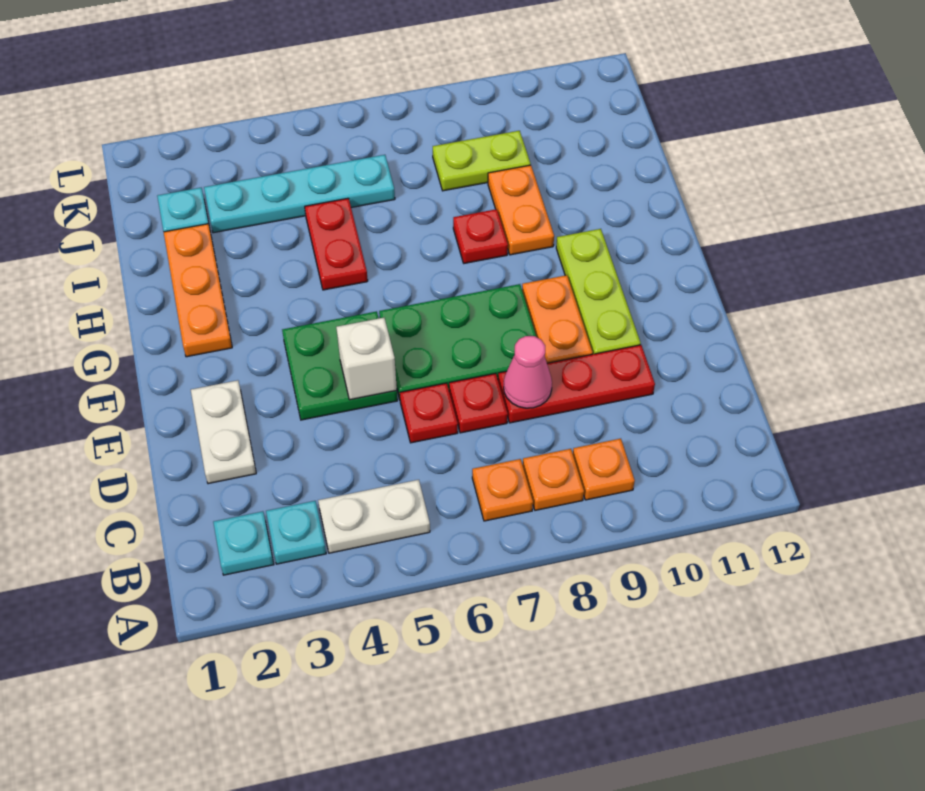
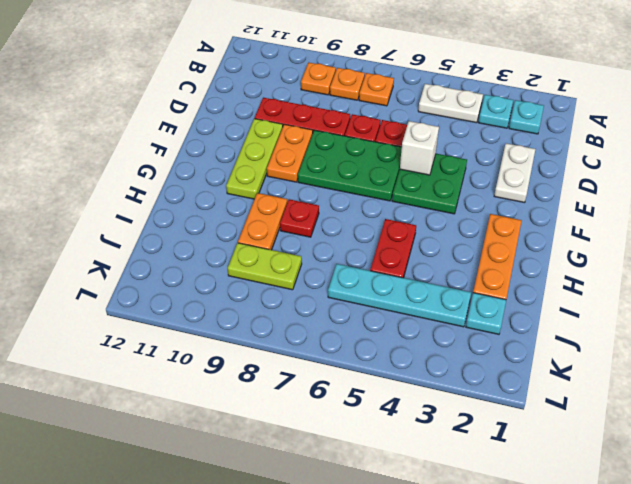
pink 1x1 cone [504,336,552,408] -> none

